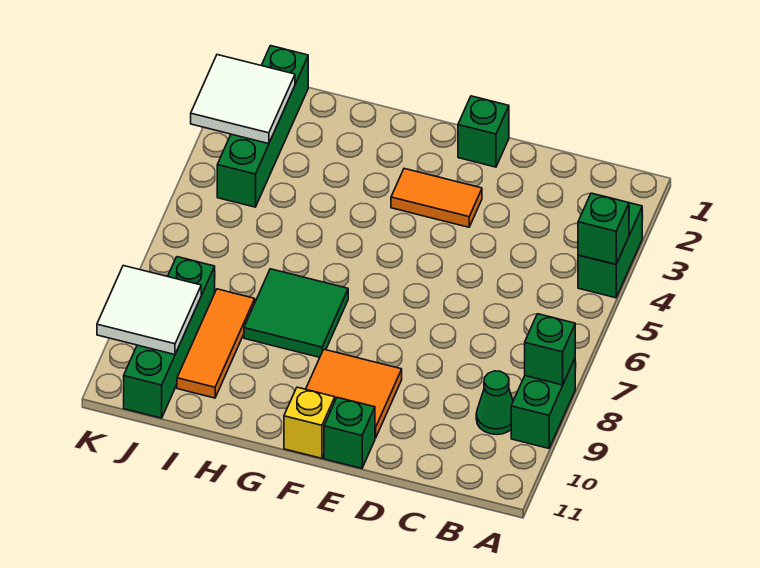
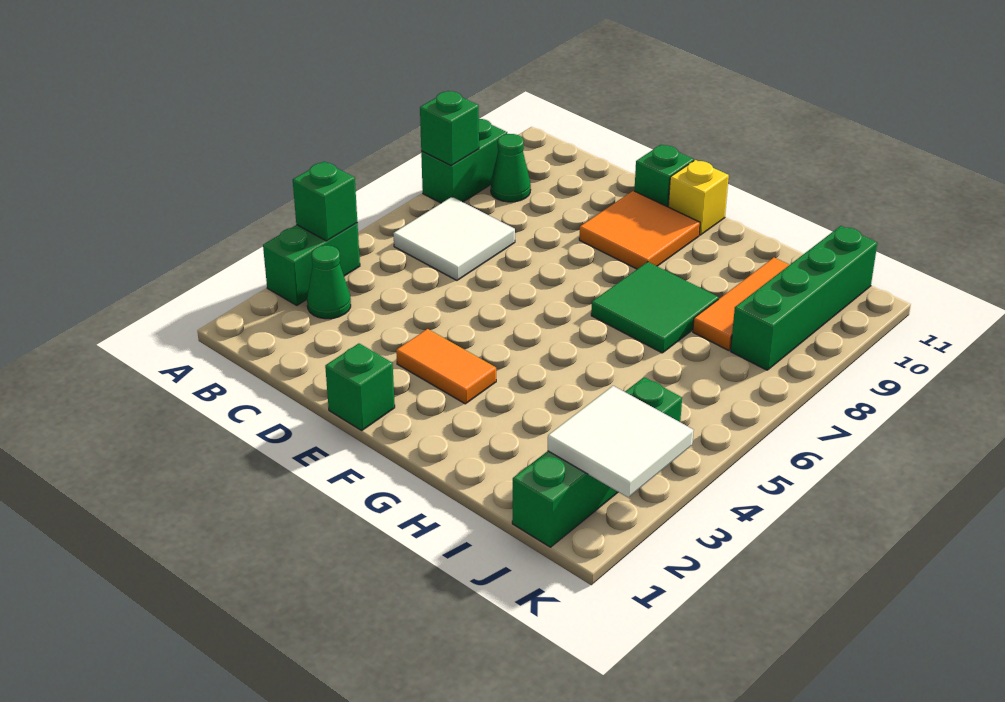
none -> green 1x1 cone [307,245,351,319]
white 2x2 tile [97,266,201,355] -> white 2x2 tile moved to [393,197,515,280]

